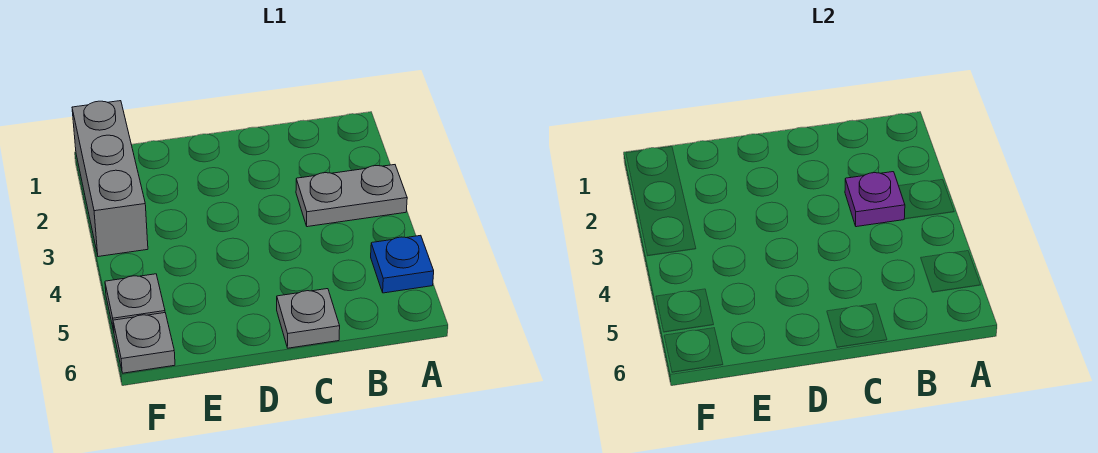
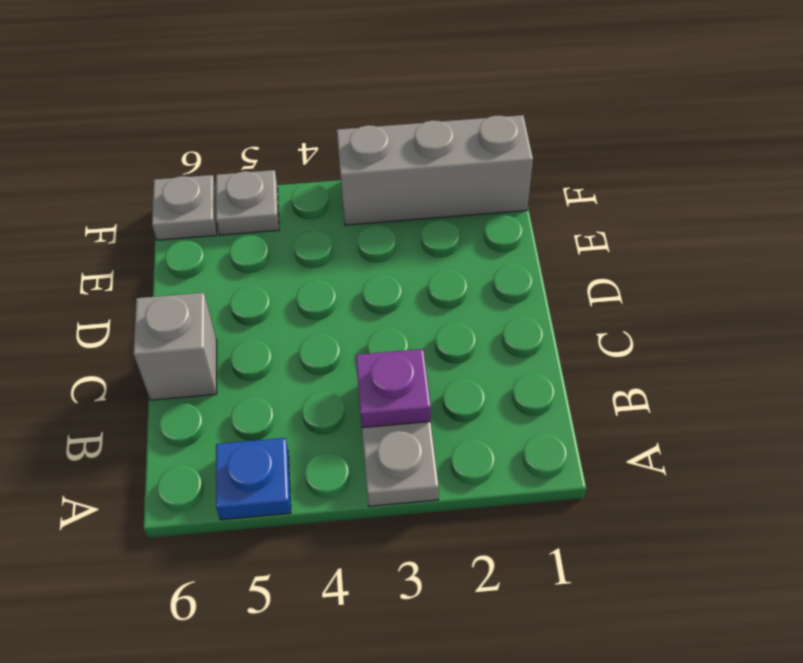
grey 1x1 plate [277,289,340,348] -> grey 1x1 brick [133,293,217,400]

